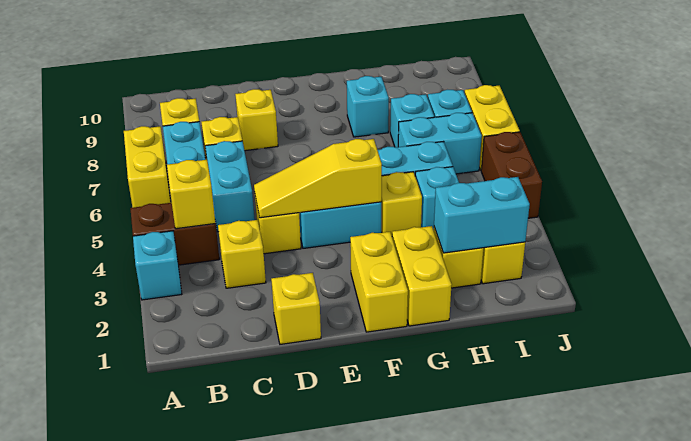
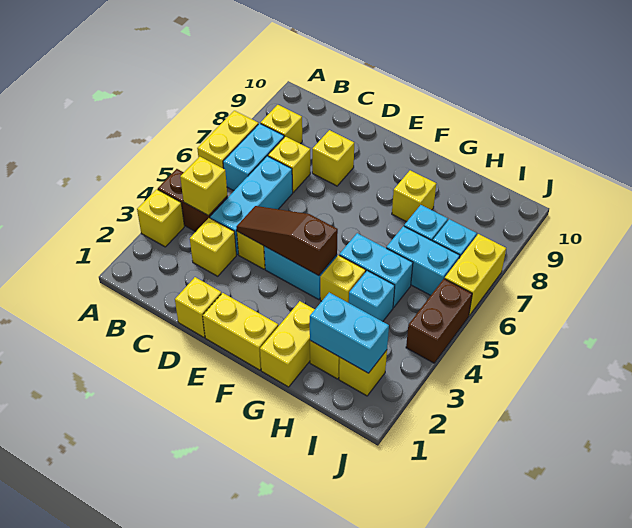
cyan 1x1 brick [133,231,182,300] -> yellow 1x1 brick [137,189,184,247]
cyan 1x2 brick [205,141,255,232] -> cyan 1x3 brick [210,156,293,254]
yellow 1x3 slope [254,139,382,218] -> brown 1x3 slope [236,206,338,276]
yellow 1x2 brick [350,232,408,332] -> yellow 1x2 brick turned to [203,293,278,370]
cyan 1x1 brick [347,76,389,137] -> yellow 1x1 brick [392,170,436,222]

